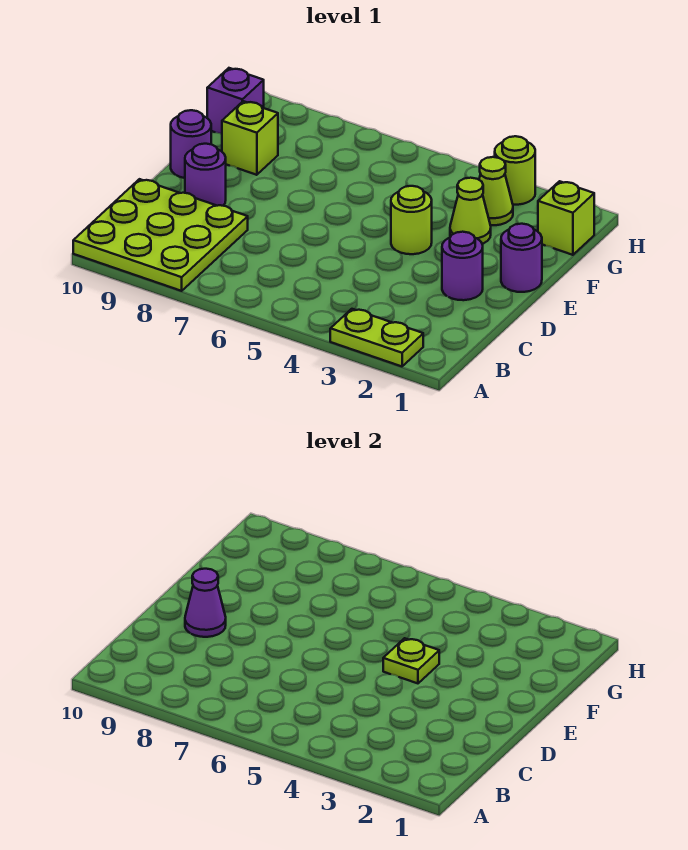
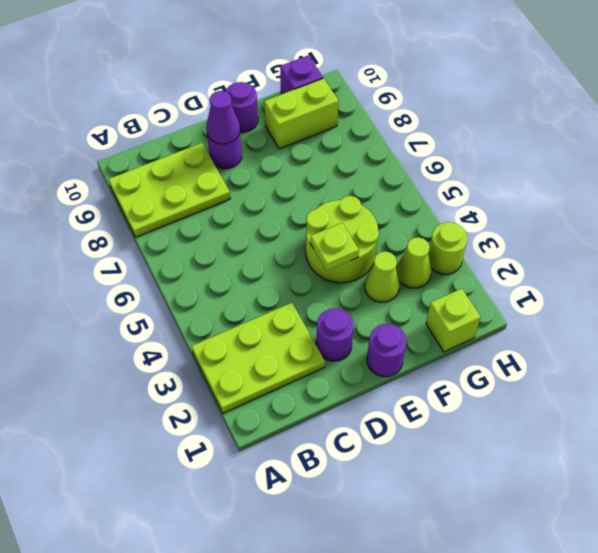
lime 1x2 plate [330,309,423,366] -> lime 2x3 plate [191,303,325,413]
lime 3x3 plate [73,179,248,291] -> lime 2x3 plate [108,143,230,237]
lime 1x1 round brick [391,186,432,254] -> lime 2x2 round brick [306,196,379,283]
lime 1x1 brick [222,101,278,175] -> lime 1x2 brick [264,78,339,149]

